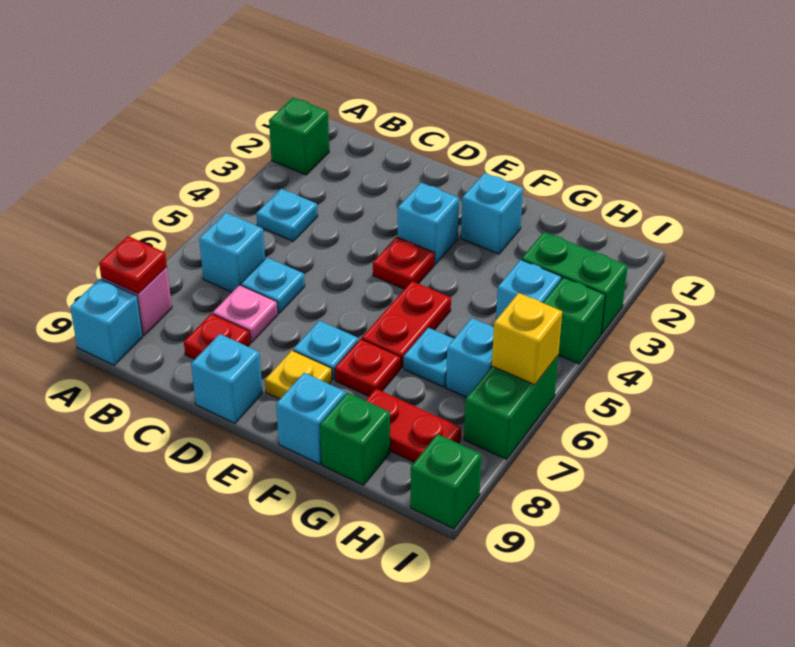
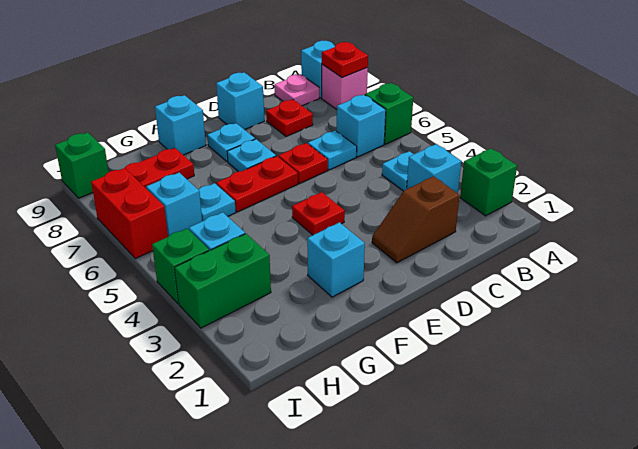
none -> brown 1x2 slope [372,176,460,263]
pink 1x1 plate [213,285,278,342] -> pink 1x1 plate moved to [275,74,319,106]
cyan 1x1 brick [398,183,459,264] -> cyan 1x1 brick moved to [407,144,461,193]
yellow 1x1 plate [265,351,332,399] -> cyan 1x1 plate [207,123,255,162]
red 1x2 plate [362,281,451,368] -> red 1x2 plate turned to [216,156,298,212]
red 1x1 plate [335,339,400,396] -> red 1x1 plate moved to [278,143,328,184]
green 1x1 brick [320,393,390,485] -> green 1x1 brick moved to [365,83,413,144]
green 1x2 brick [464,356,558,459] -> red 1x2 brick [91,168,168,258]
yellow 1x1 brick [492,293,562,385] -> none

